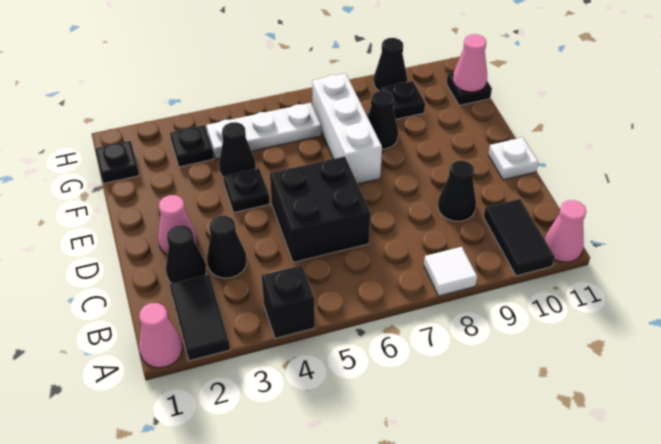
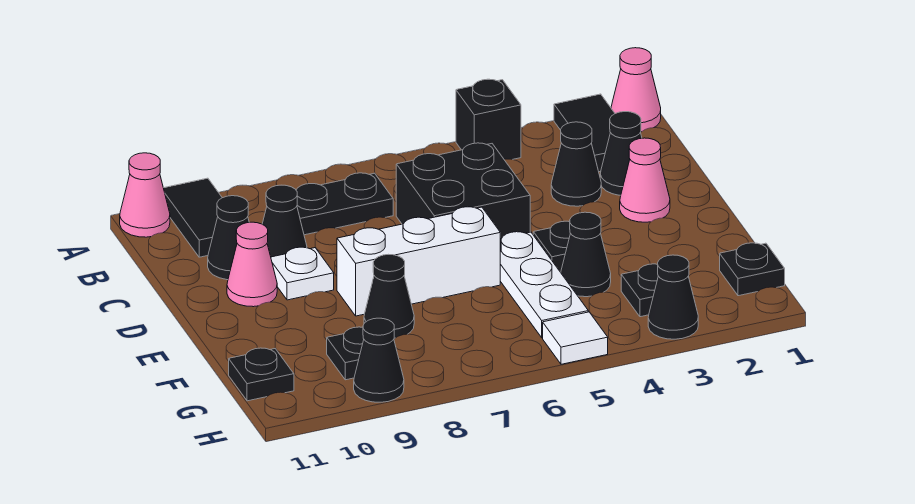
white 1x1 tile [424,247,477,296] -> white 1x1 tile moved to [543,312,608,364]
none -> black 1x2 plate [296,173,393,235]
none -> black 1x1 cone [208,196,249,280]
white 1x1 plate [488,137,538,180] -> white 1x1 plate moved to [271,247,334,300]
white 1x3 brick [312,73,382,184] -> white 1x3 brick turned to [337,207,500,316]
white 1x3 plate [206,103,321,159] -> white 1x3 plate turned to [500,232,588,338]
pink 1x1 cone [453,34,487,92] -> pink 1x1 cone moved to [227,222,277,307]
none -> black 1x1 cone [648,255,698,339]

